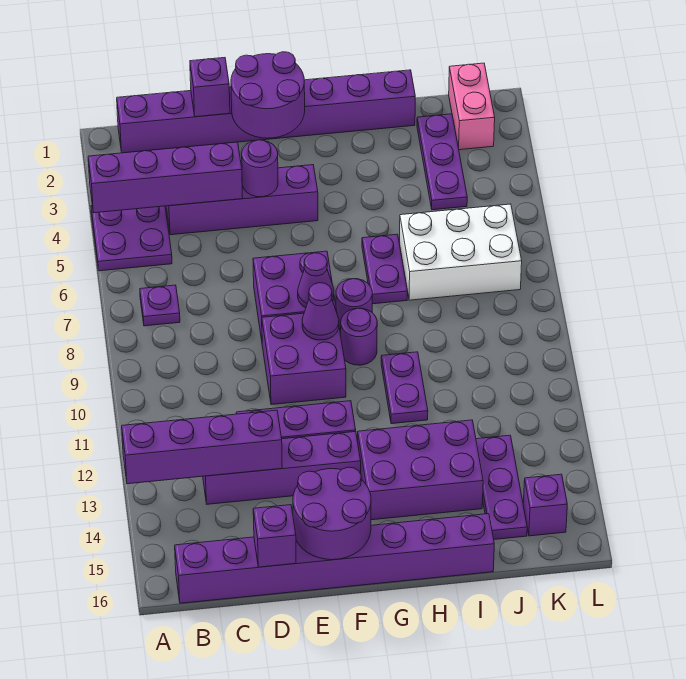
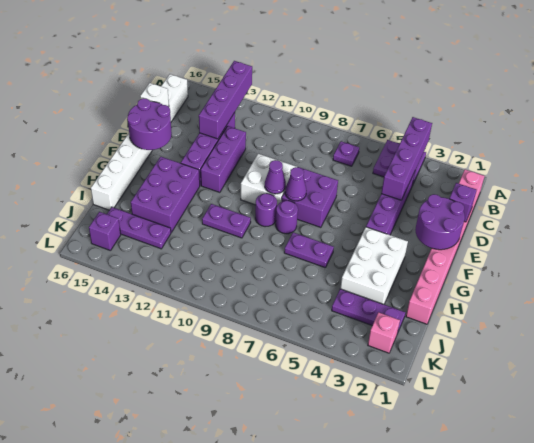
purple 1x8 brick [117,70,415,153] -> pink 1x8 brick [406,170,485,324]
purple 1x8 brick [175,514,494,603] -> white 1x8 brick [91,74,188,210]
purple 1x1 brick [253,505,296,567] -> white 1x1 brick [140,83,169,107]
purple 1x1 round brick [242,140,278,197] -> none
purple 2x2 brick [262,310,346,405] -> white 2x2 brick [241,154,297,205]
white 2x3 brick [400,204,522,300] -> white 2x3 brick moved to [340,227,408,304]
pink 1x2 brick [449,63,495,150] -> pink 1x1 brick [368,312,400,353]

